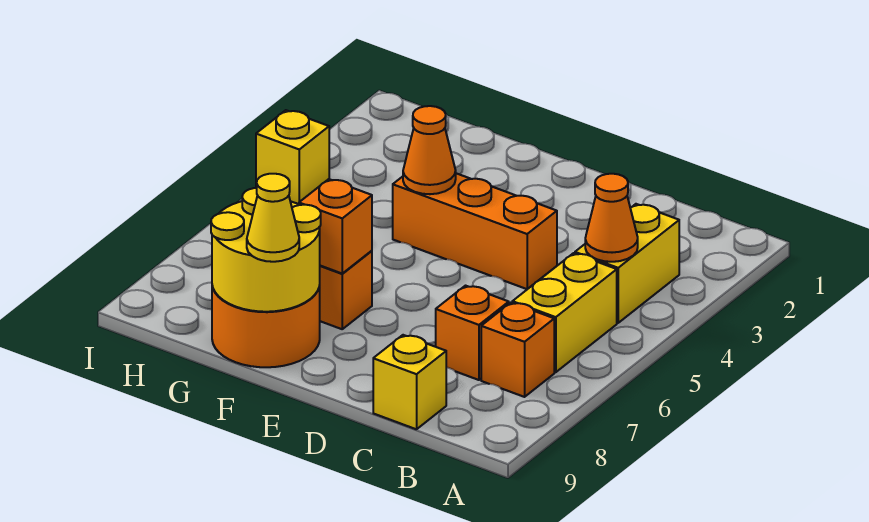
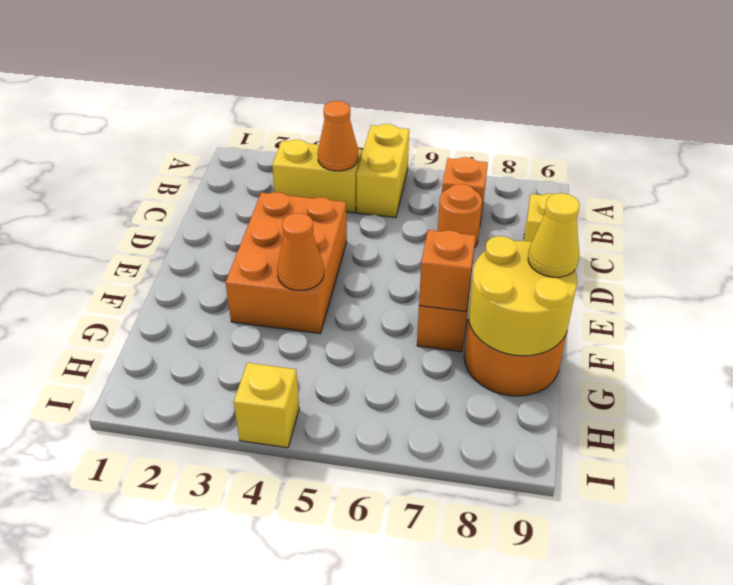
yellow 1x2 brick [512,253,617,372] -> yellow 1x2 brick turned to [356,124,409,218]
orange 1x1 brick [436,286,509,380] -> orange 1x1 round brick [438,184,482,248]
orange 1x3 brick [393,173,557,289] -> orange 2x3 brick [226,192,347,333]

